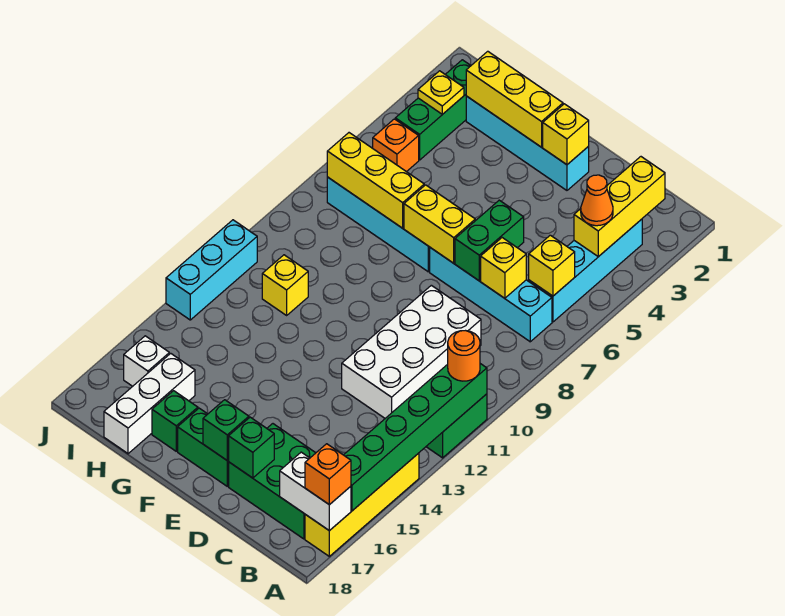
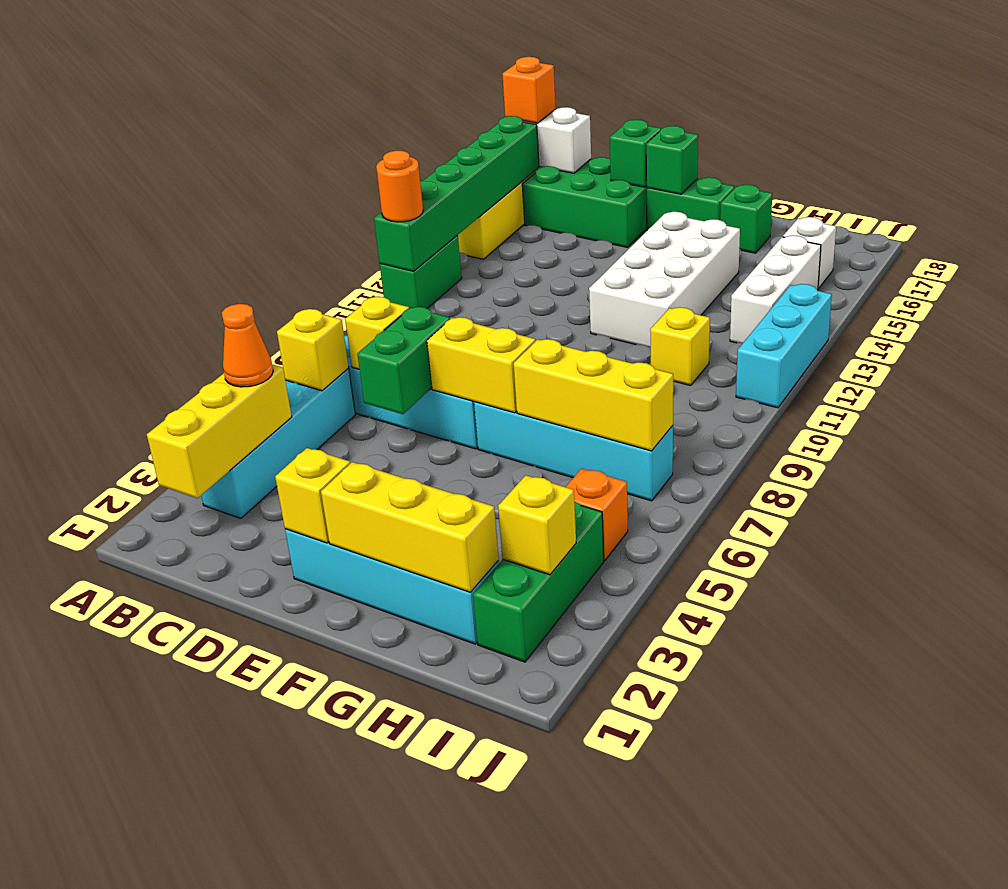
white 2x4 brick [342,285,481,418] -> white 2x4 brick moved to [589,212,740,348]
white 1x3 brick [104,353,195,454] -> white 1x3 brick moved to [730,235,821,343]
yellow 1x1 plate [418,71,464,114] -> yellow 1x1 brick [498,475,576,575]

